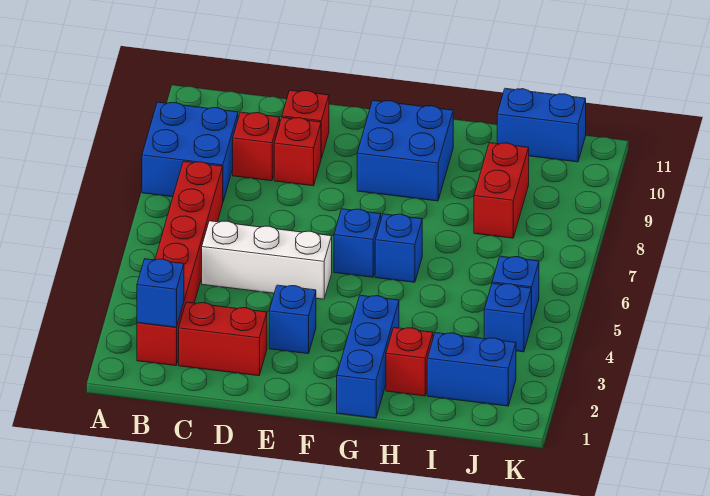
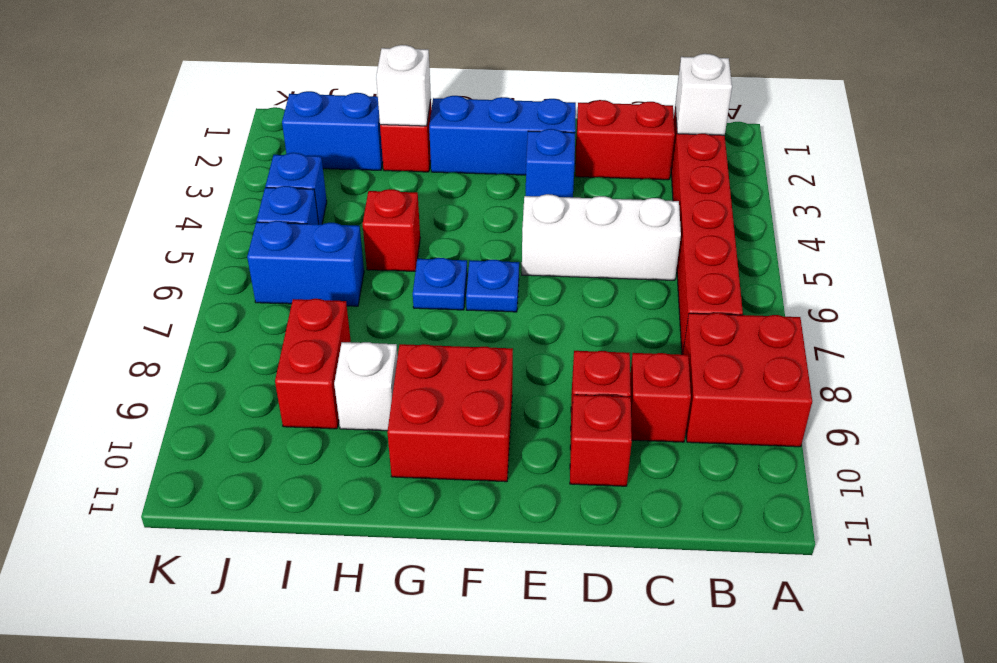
blue 2x2 brick [142,102,238,201] -> red 2x2 brick [683,313,812,447]
blue 1x1 brick [137,259,184,327] -> white 1x1 brick [675,54,732,135]
blue 1x1 brick [334,209,381,277] -> blue 1x1 plate [466,260,519,312]
blue 2x2 brick [357,100,453,201] -> red 2x2 brick [387,344,513,482]
blue 1x3 brick [337,295,399,418] -> blue 1x3 brick turned to [429,96,576,175]
blue 1x1 brick [375,214,422,282] -> blue 1x1 plate [413,258,467,310]
none -> white 1x1 brick [376,45,431,126]
none -> red 1x1 brick [363,189,420,271]
none -> white 1x1 brick [334,342,398,431]
blue 1x2 brick [497,88,586,162] -> blue 1x2 brick moved to [247,221,364,306]

